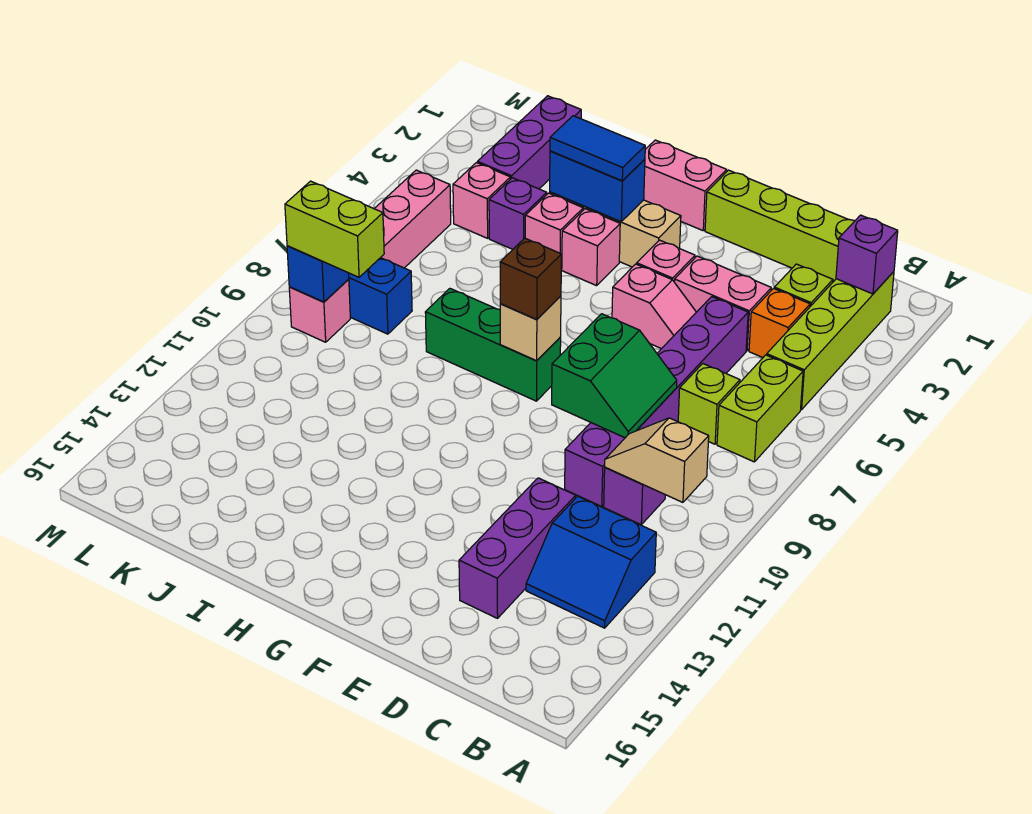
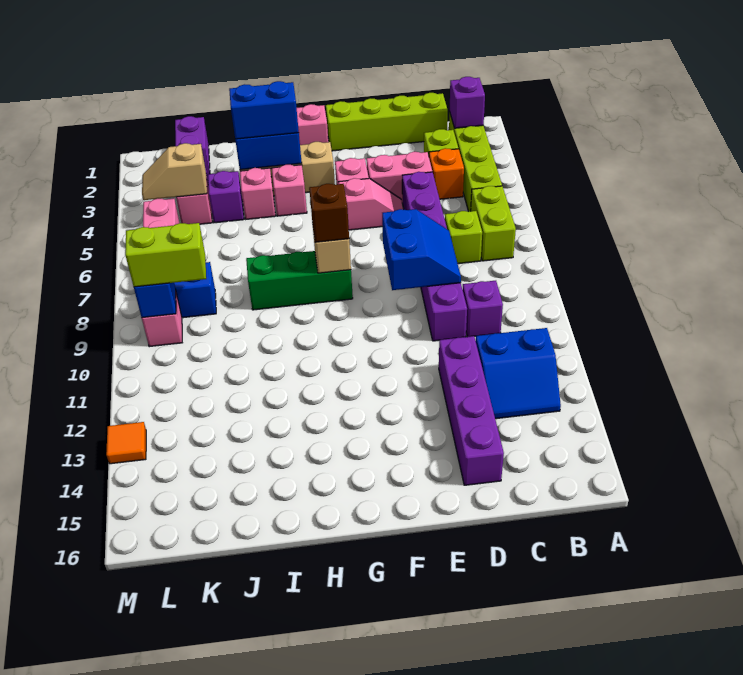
tan 1x2 slope [605,418,709,502] -> tan 1x2 slope moved to [142,143,207,200]
green 2x2 slope [552,314,677,438] -> blue 2x2 slope [382,209,461,290]
purple 1x3 brick [459,478,576,618] -> purple 1x4 brick [439,336,504,485]
blue 1x2 tile [550,116,645,181] -> blue 1x2 brick [229,81,299,139]
none -> orange 1x1 tile [106,422,146,464]

